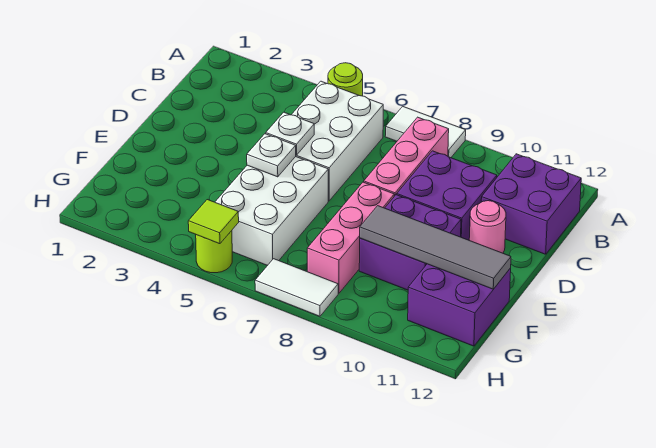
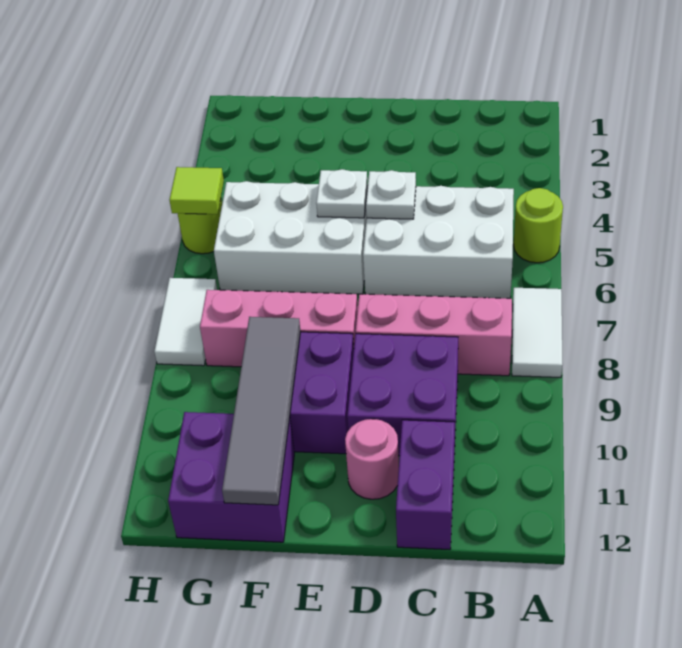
purple 2x2 brick [481,154,581,254] -> purple 1x2 brick [396,420,455,550]

